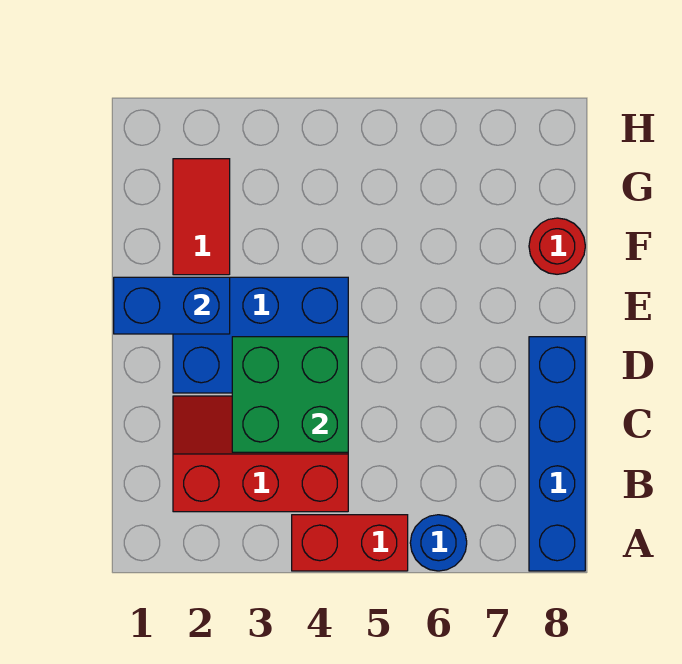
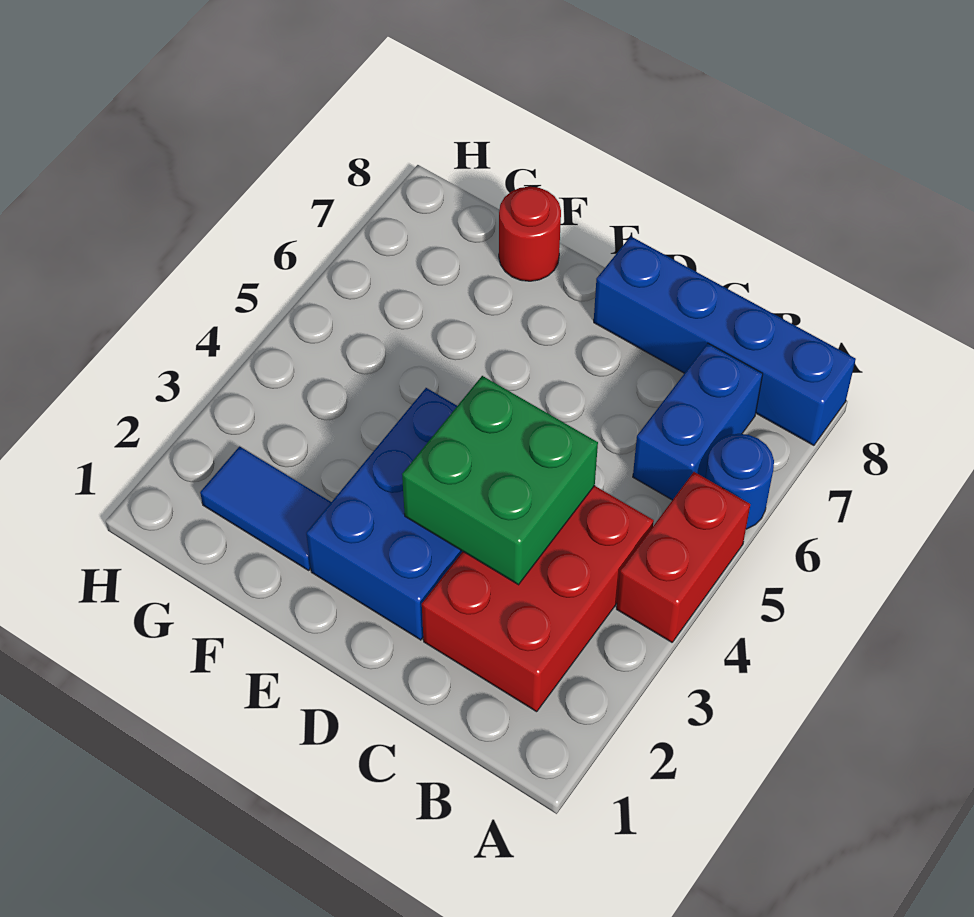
red 2x3 slope [173,396,348,512] -> red 2x3 brick [422,486,654,712]
blue 1x2 brick [114,277,230,334] -> blue 1x2 brick moved to [633,343,763,500]
red 1x2 tile [173,159,230,275] -> blue 1x2 tile [200,446,331,570]

